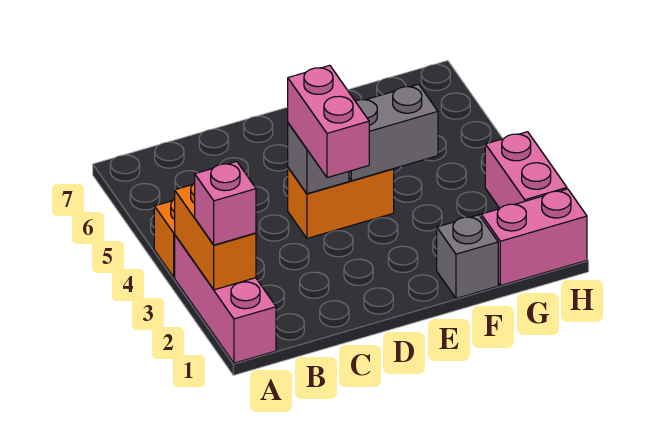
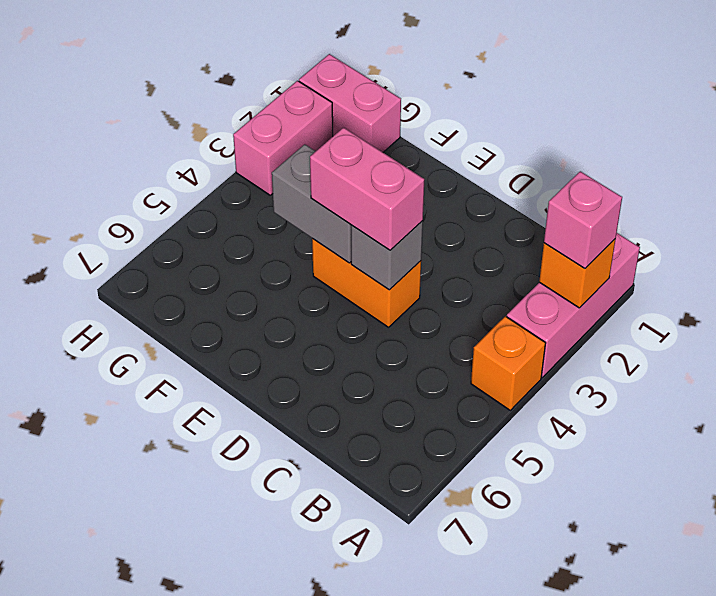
orange 1x2 brick [175,183,256,290] -> orange 1x1 brick [539,239,616,308]
pink 1x2 brick [288,65,369,178] -> pink 1x2 brick turned to [310,127,424,250]
grey 1x1 brick [437,215,498,298] -> none

